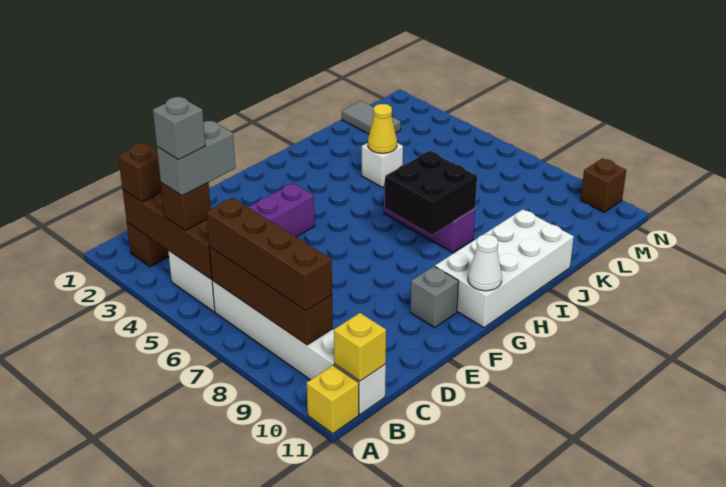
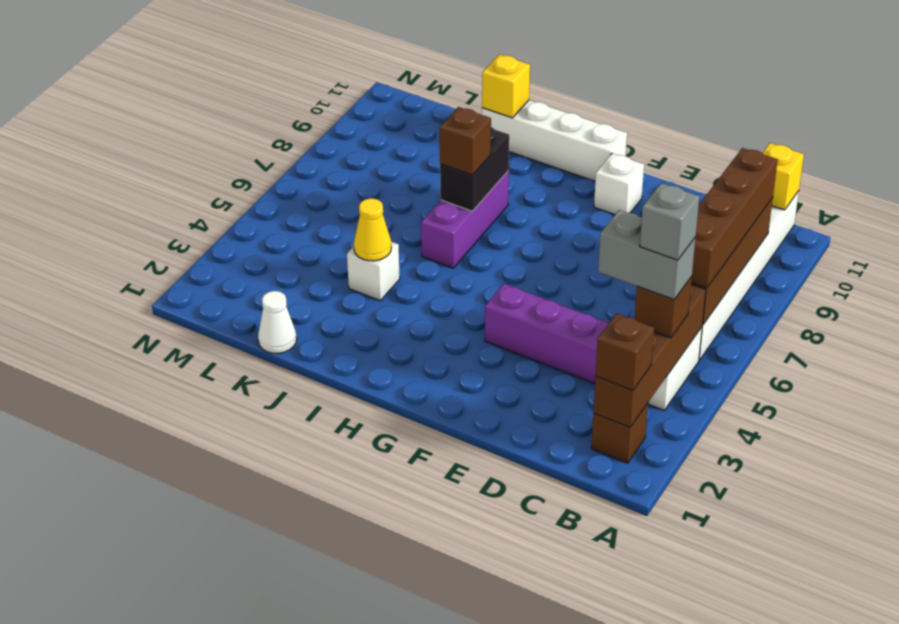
yellow 1x1 brick [307,365,359,434] -> yellow 1x1 brick moved to [482,54,530,118]
grey 1x1 brick [410,266,459,328] -> white 1x1 brick [594,153,644,215]
white 2x4 brick [435,209,574,327] -> white 1x4 brick [482,100,627,181]
white 1x1 cone [468,235,502,291] -> white 1x1 cone moved to [258,291,297,354]
black 2x2 brick [385,151,477,235] -> black 1x2 brick [440,127,509,211]
grey 1x2 tile [342,101,401,134] -> none
brown 1x1 brick [581,158,626,212] -> brown 1x1 brick moved to [440,107,491,175]

